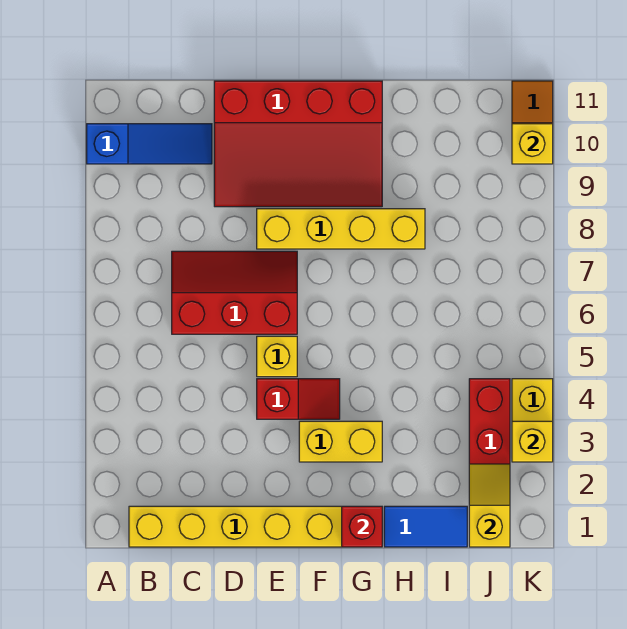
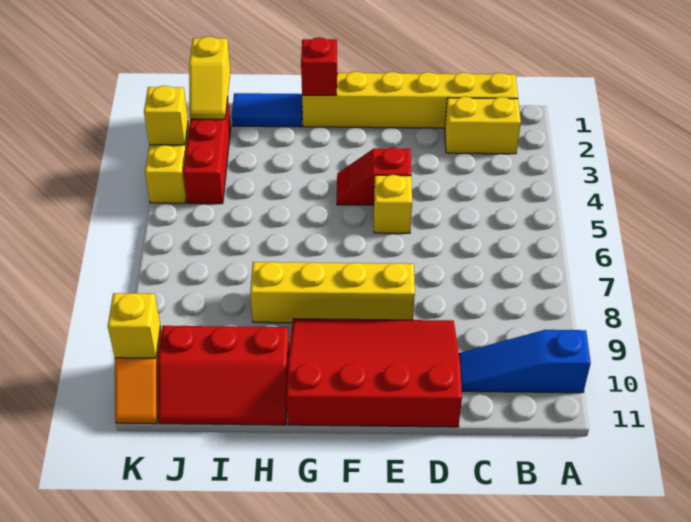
red 2x3 slope [172,251,297,334] -> red 2x3 slope moved to [158,326,289,425]
yellow 1x2 brick [299,421,382,462] -> yellow 1x2 brick moved to [445,97,521,154]

